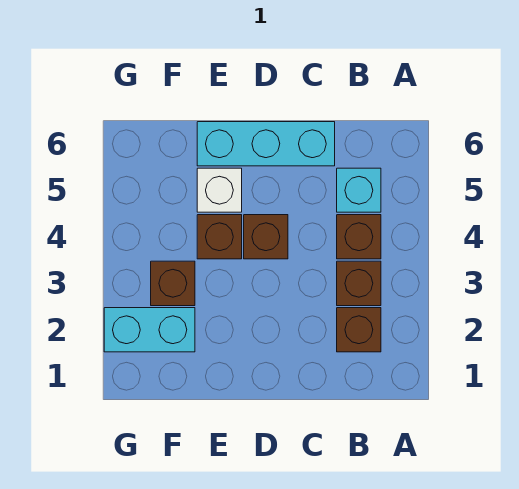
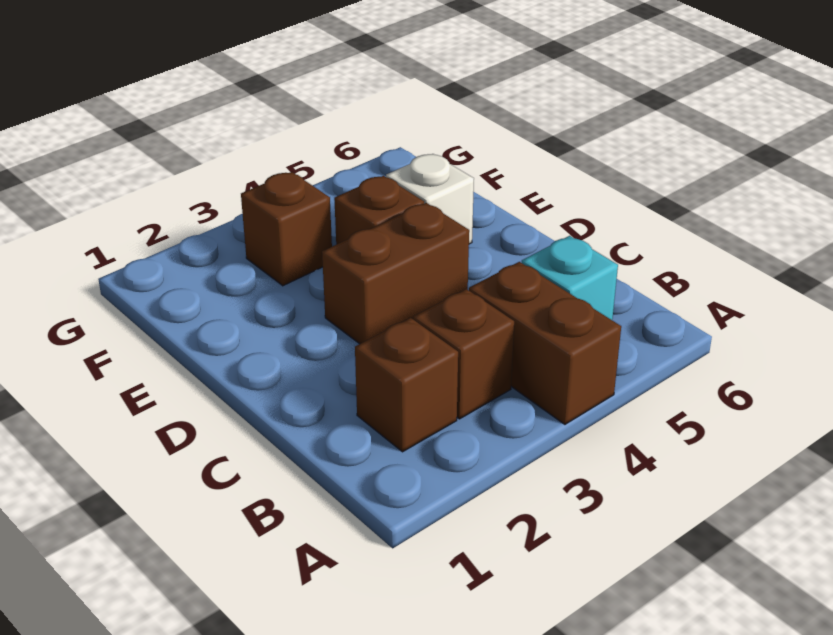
brown 1x1 brick [337,215,381,259] -> brown 1x2 brick [469,262,621,424]
cyan 1x3 brick [197,122,335,166] -> none
brown 1x1 brick [244,215,288,259] -> brown 1x2 brick [322,203,469,344]
cyan 1x2 brick [104,308,195,352] -> none

